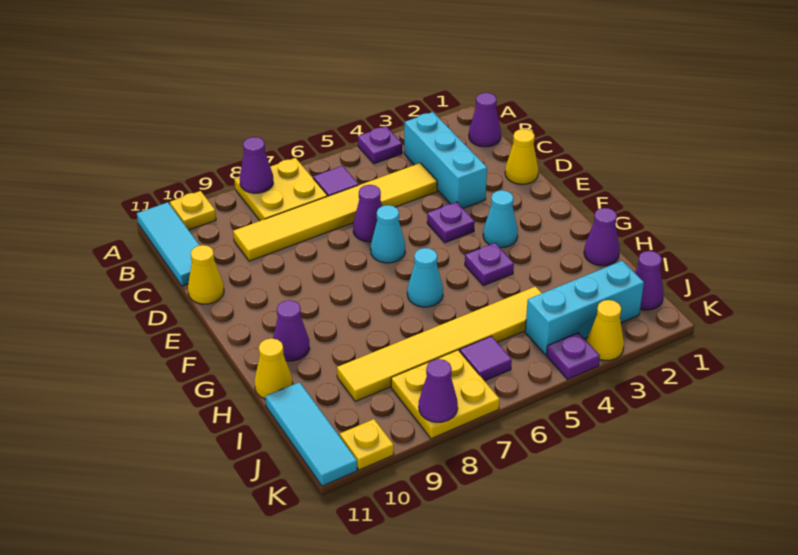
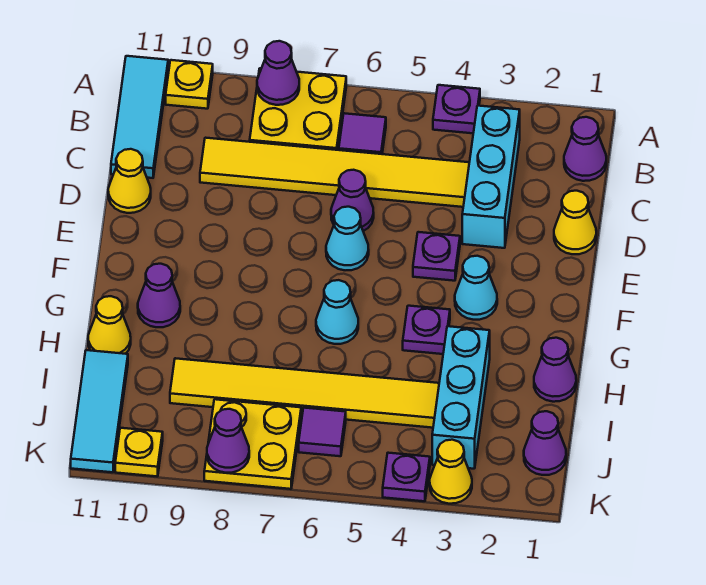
cyan 1x3 brick [525,261,644,355] -> cyan 1x3 brick turned to [432,326,490,469]

